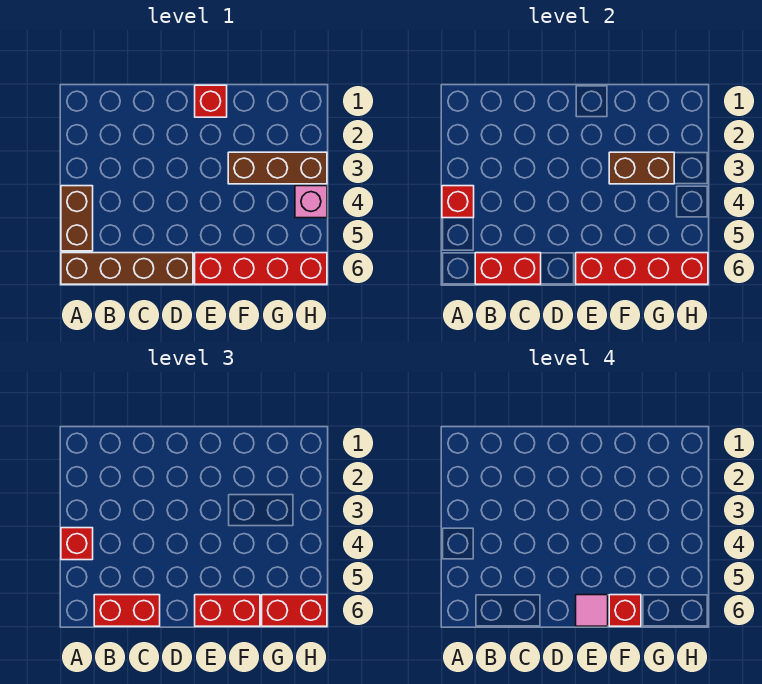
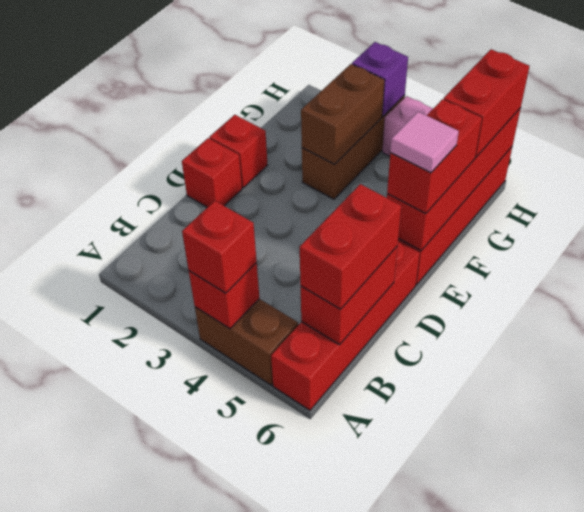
brown 1x4 brick [61,253,193,284] -> red 1x4 brick [271,241,420,410]
red 1x1 brick [609,595,641,626] -> red 1x1 brick moved to [182,138,242,207]
none -> purple 1x1 brick [352,42,408,116]

